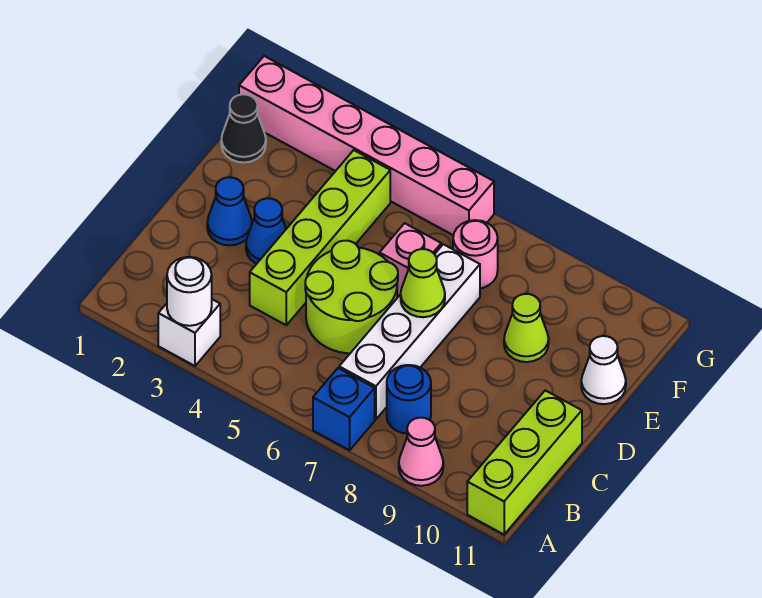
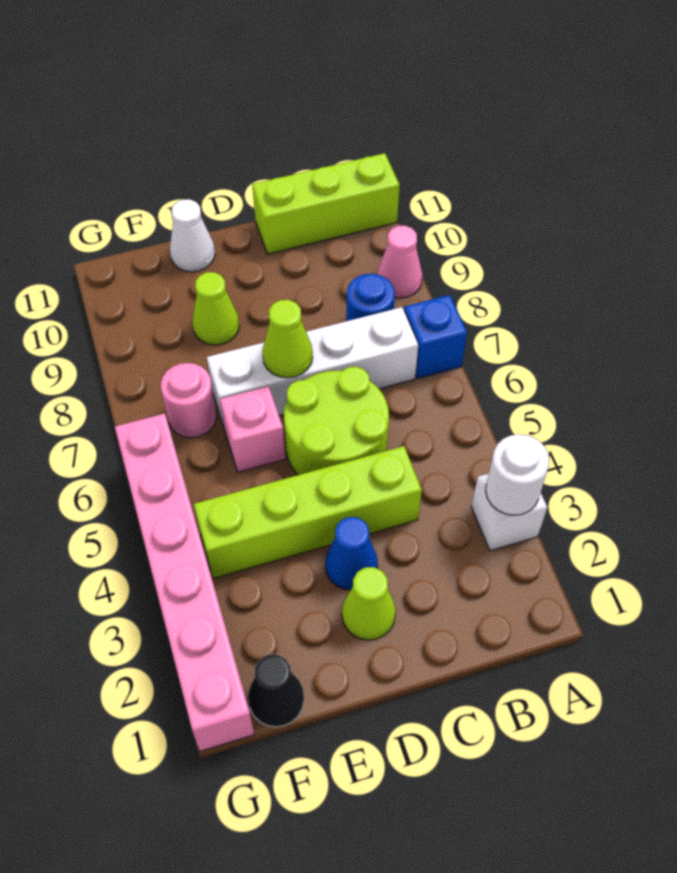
blue 1x1 cone [207,177,252,245] -> lime 1x1 cone [342,567,396,640]

